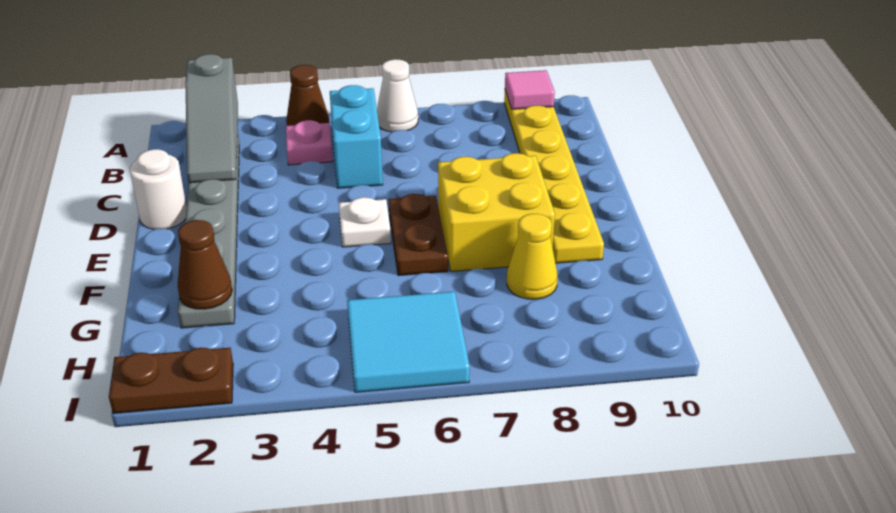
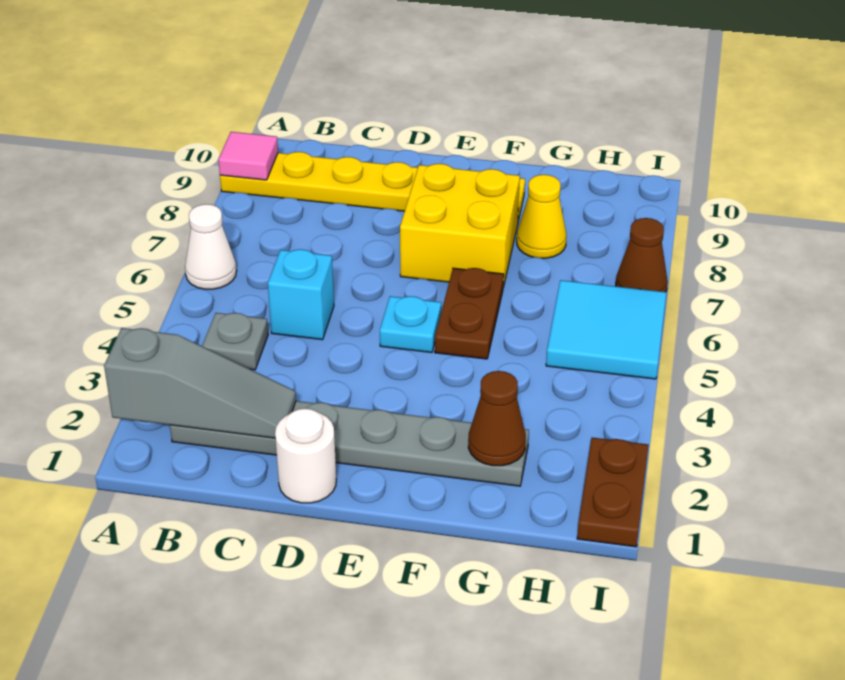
brown 1x1 cone [286,65,329,126] -> brown 1x1 cone moved to [616,218,668,292]
pink 1x1 plate [286,120,333,165] -> grey 1x1 plate [202,313,268,370]
cyan 1x2 brick [330,85,383,188] -> cyan 1x1 brick [268,249,334,340]
white 1x1 plate [339,197,391,247] -> cyan 1x1 plate [380,296,441,353]
brown 1x2 plate [389,194,448,276] -> brown 1x2 plate turned to [435,268,504,359]

